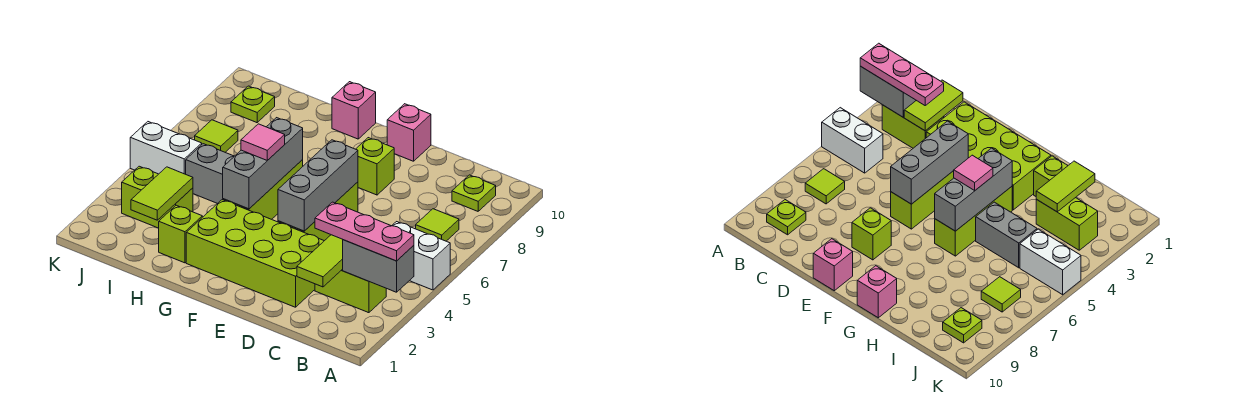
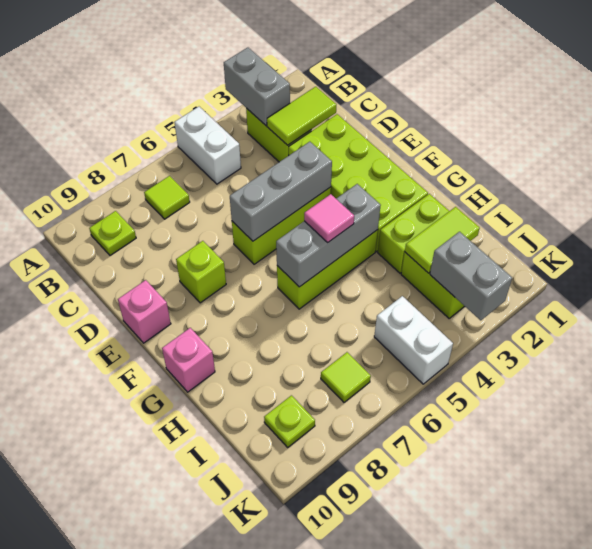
pink 1x3 plate [315,202,414,261] -> none
lime 1x1 brick [159,205,202,263] -> lime 1x2 brick [378,194,449,273]
grey 1x2 brick [186,144,234,204] -> grey 1x2 brick moved to [430,232,512,320]

